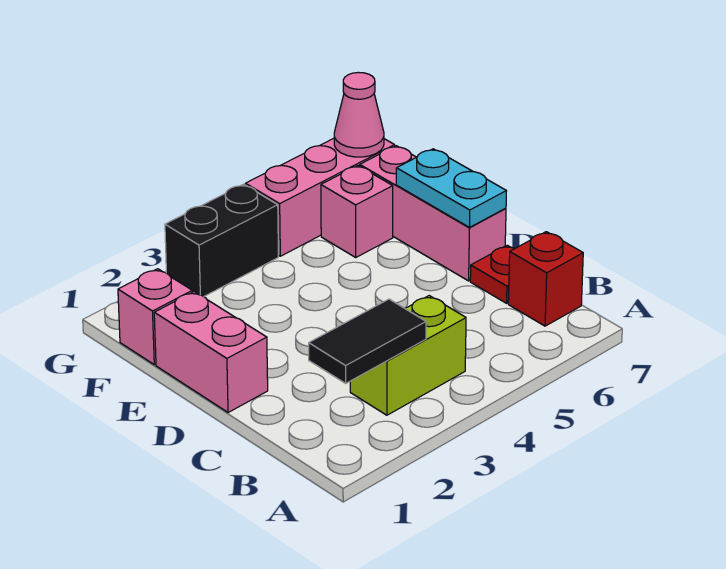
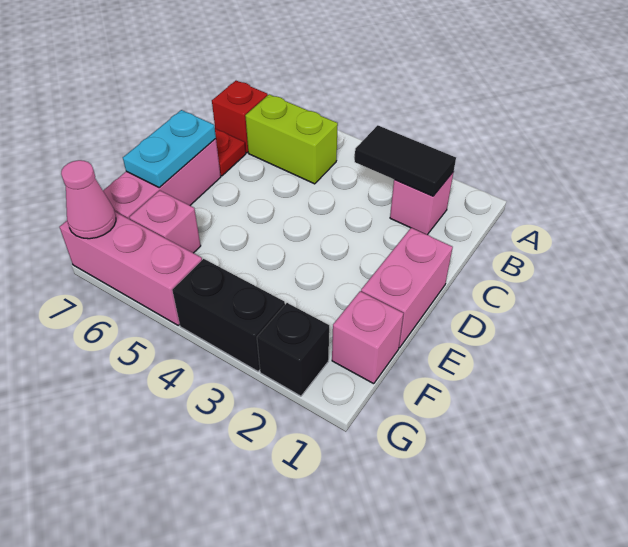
none -> pink 1x1 brick [390,172,454,235]
lime 1x2 brick [350,296,466,415] -> lime 1x2 brick moved to [245,94,338,184]
none -> black 1x1 brick [257,303,329,396]

